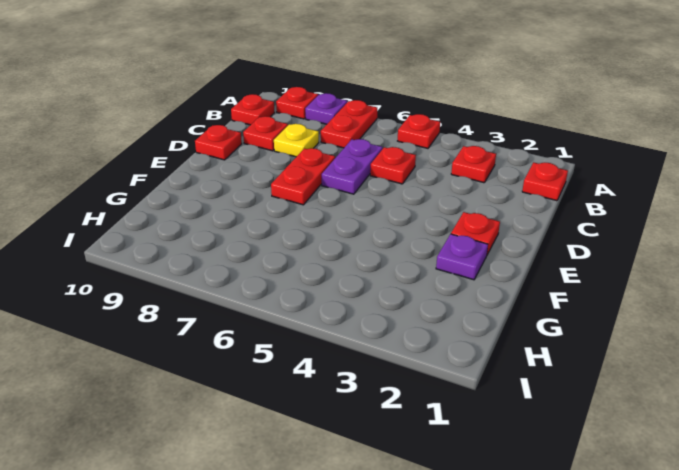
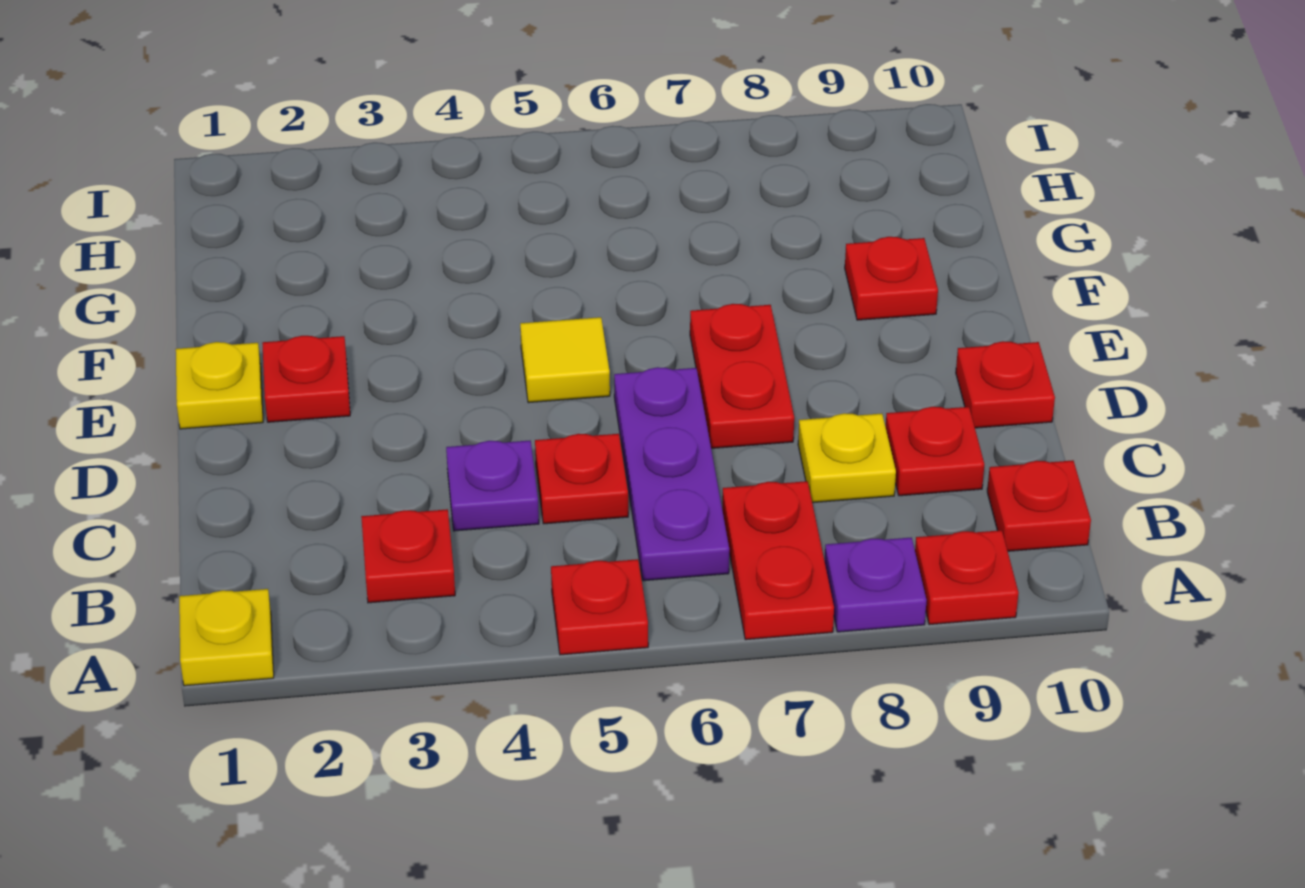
none -> yellow 1x1 plate [179,589,274,686]
red 1x1 plate [522,162,568,201] -> red 1x1 plate moved to [845,237,938,320]
purple 1x2 plate [322,139,382,194] -> purple 1x3 plate [614,367,729,581]
none -> yellow 1x1 plate [176,342,263,429]
none -> yellow 1x1 tile [520,317,610,403]
purple 1x1 plate [436,234,488,280] -> purple 1x1 plate moved to [446,441,539,531]

